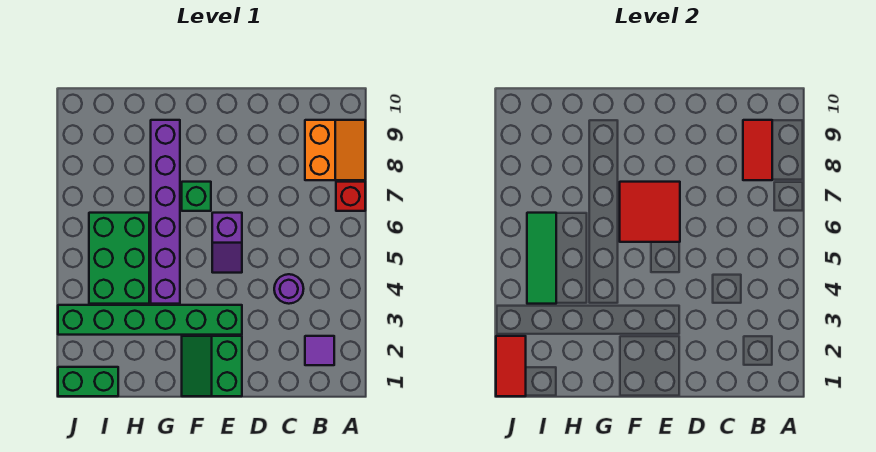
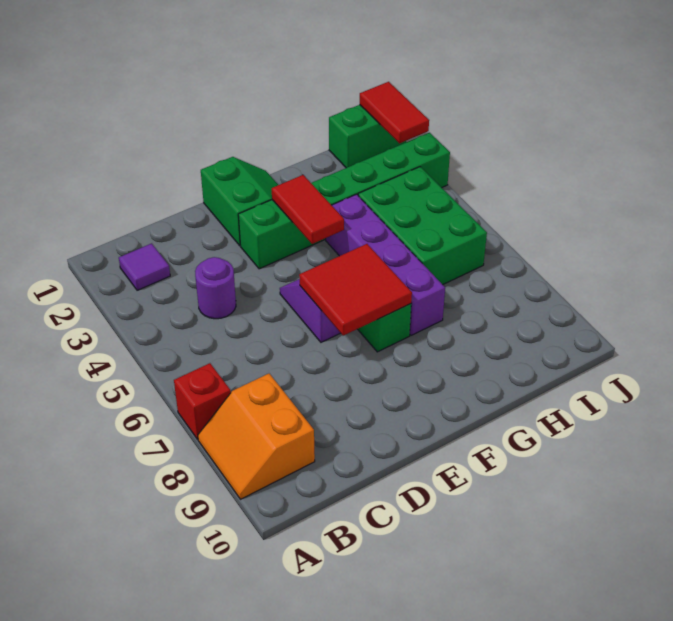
red 1x2 tile [743,120,772,180] -> red 1x2 tile moved to [272,175,344,244]
purple 1x6 brick [151,120,180,304] -> purple 1x4 brick [326,194,445,335]
green 1x3 tile [527,213,556,304] -> none

